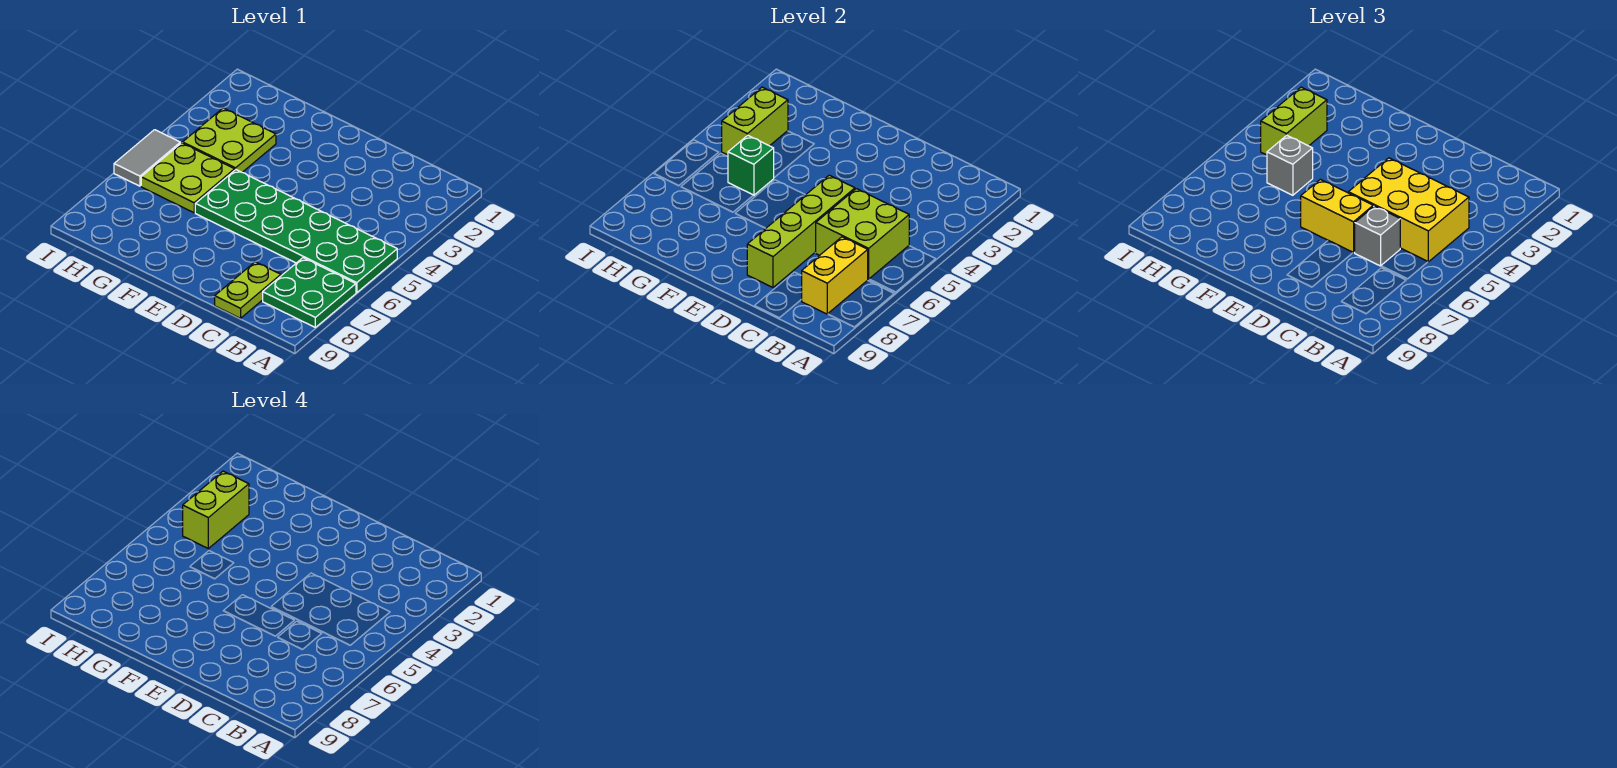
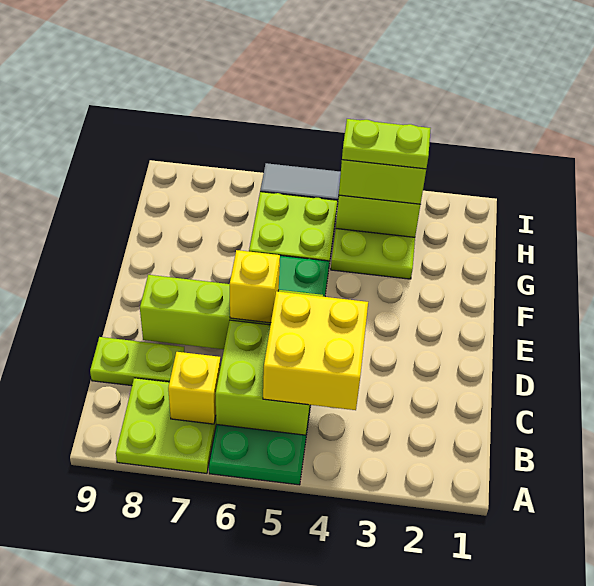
green 2x2 plate [263,258,356,327] -> lime 2x2 plate [116,378,216,473]
yellow 2x3 brick [1348,158,1469,262] -> yellow 2x2 brick [263,291,368,410]
yellow 1x2 brick [802,237,868,314] -> yellow 1x1 brick [168,352,221,424]
grey 1x1 brick [1355,206,1400,266] -> none
yellow 1x2 brick [1301,179,1373,253] -> yellow 1x1 brick [230,250,280,323]
green 1x1 brick [728,135,774,195] -> none
grey 1x1 brick [1267,135,1313,195] -> none
lime 1x2 brick [183,471,249,548] -> lime 1x2 plate [342,119,431,169]

